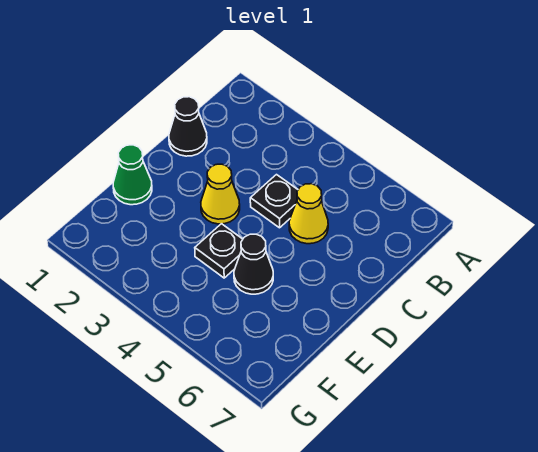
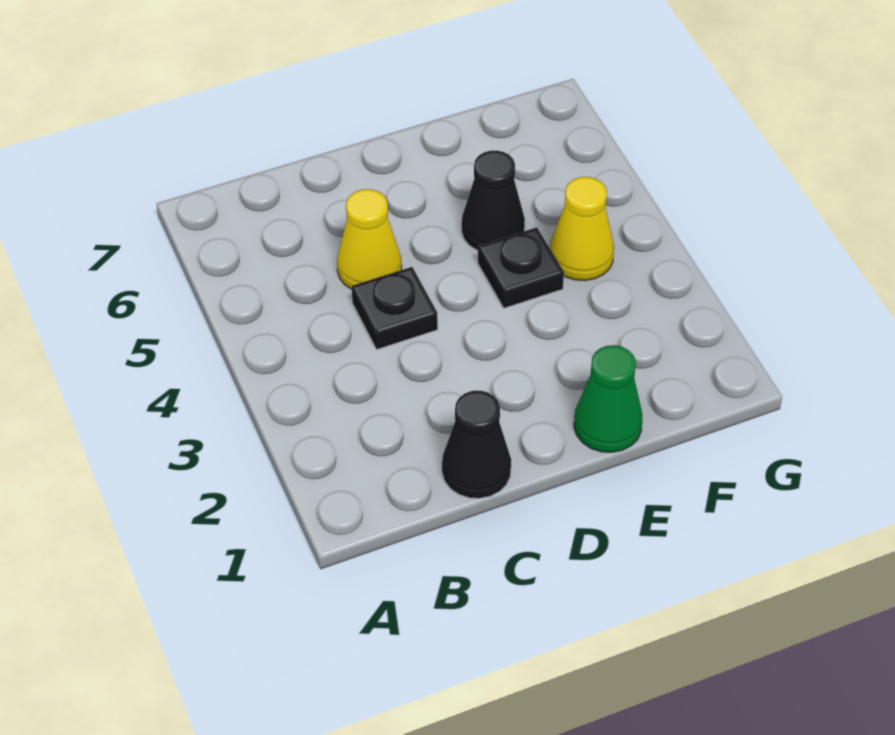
yellow 1x1 cone [201,164,240,224] -> yellow 1x1 cone moved to [550,177,614,281]

